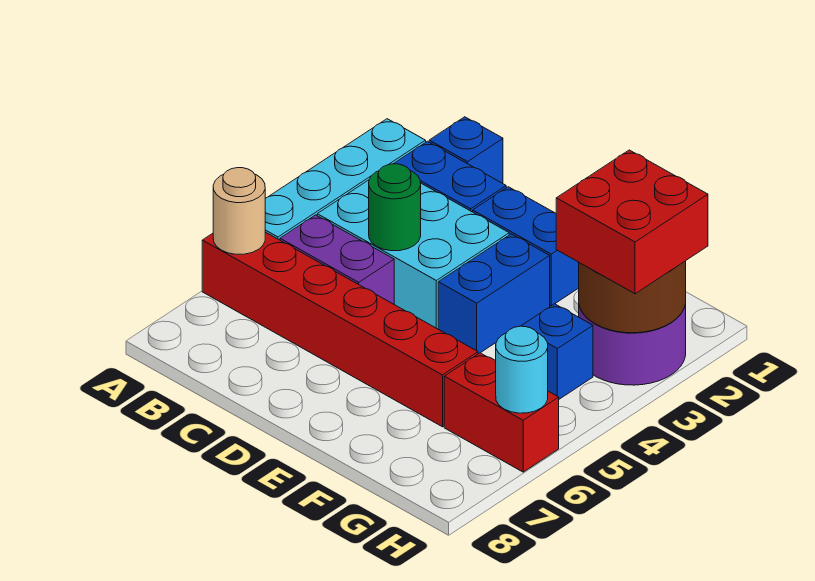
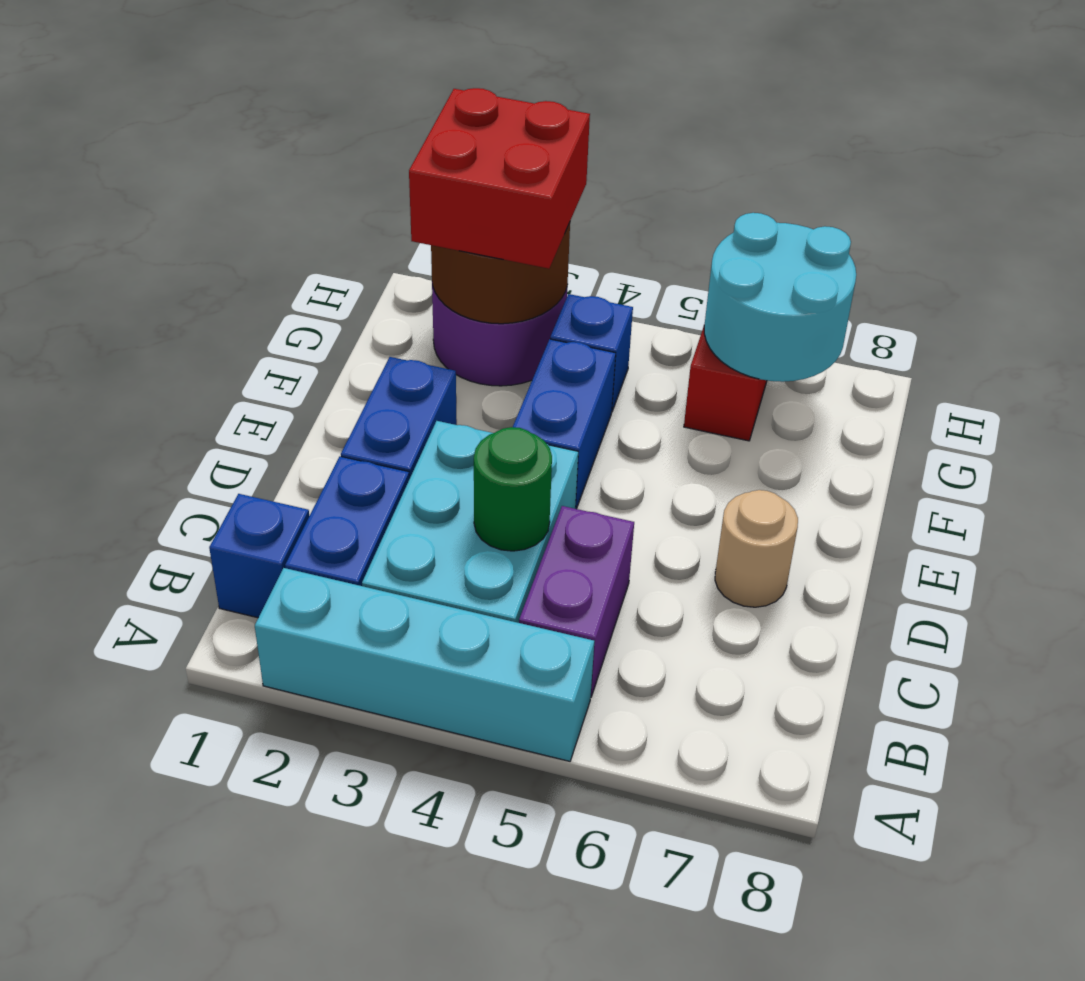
red 1x6 brick [202,232,478,427] -> none
tan 1x1 round brick [213,168,265,254] -> tan 1x1 round brick moved to [715,490,798,607]
blue 1x2 brick [438,234,550,354] -> blue 1x2 brick turned to [513,339,616,509]
cyan 1x1 round brick [496,326,548,413] -> cyan 2x2 round brick [704,213,856,382]

